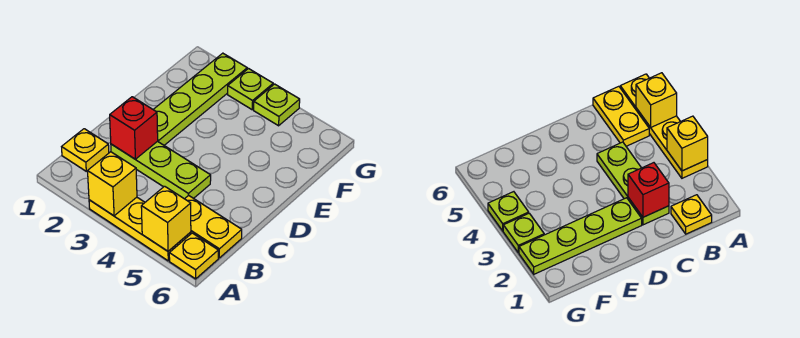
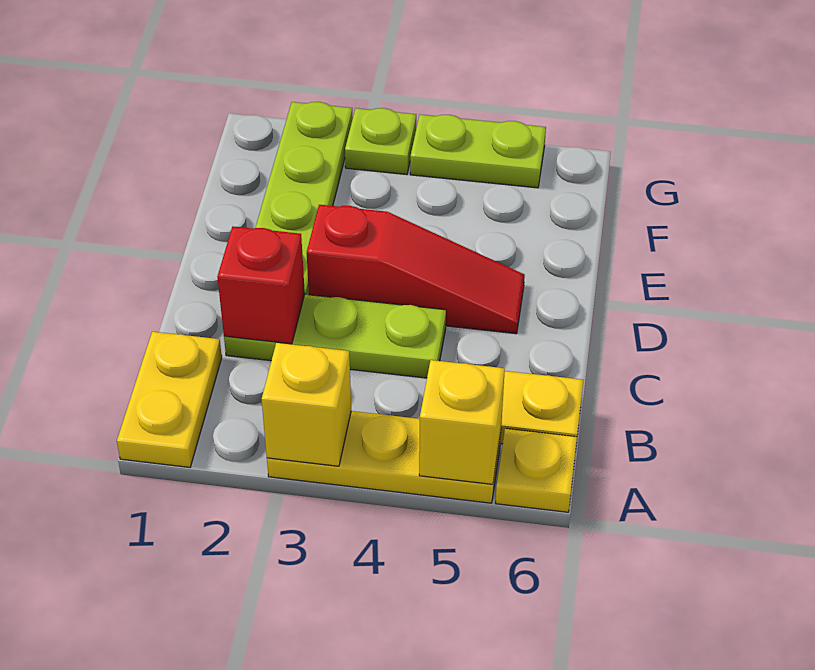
yellow 1x1 plate [62,129,109,171] -> yellow 1x2 plate [117,332,222,467]
none -> red 1x3 slope [307,205,525,334]
lime 1x1 plate [254,84,300,126] -> lime 1x2 plate [410,115,546,188]

